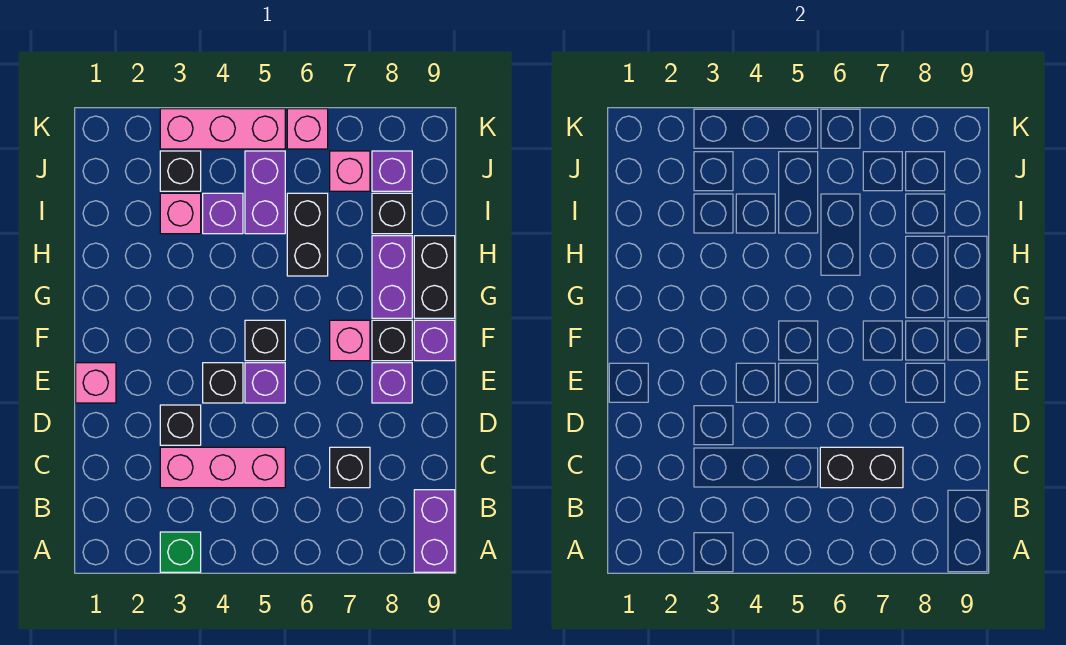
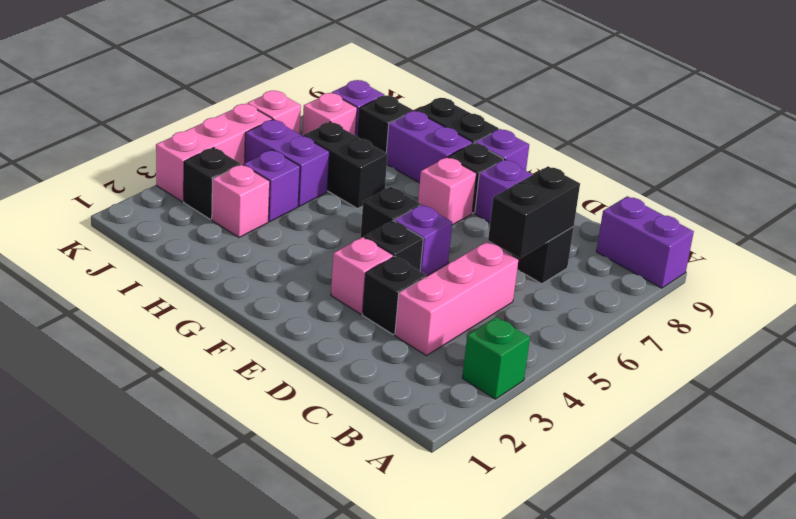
pink 1x1 brick [76,363,116,403] -> pink 1x1 brick moved to [331,237,393,314]

